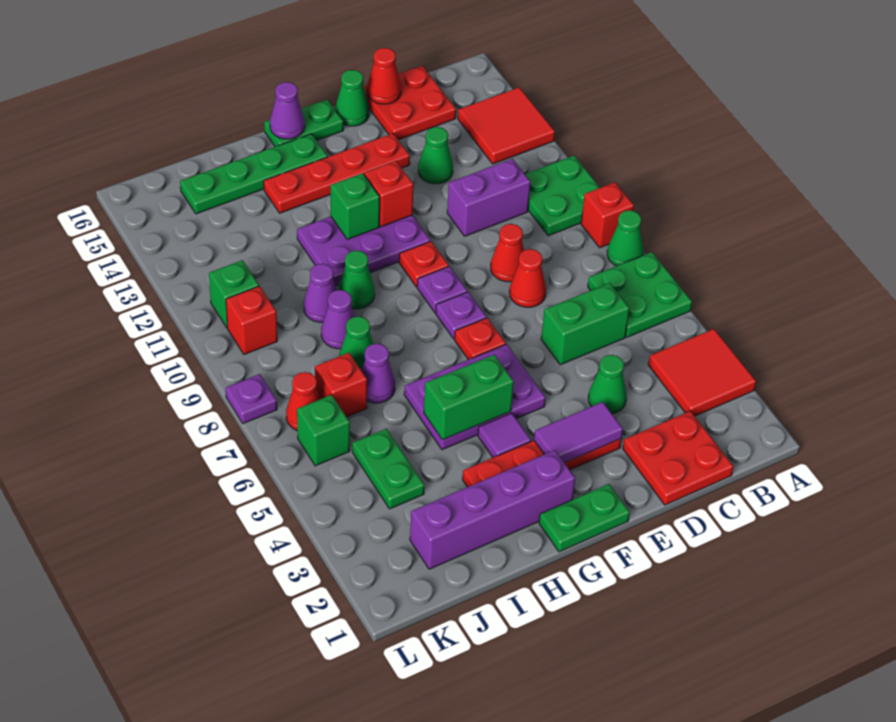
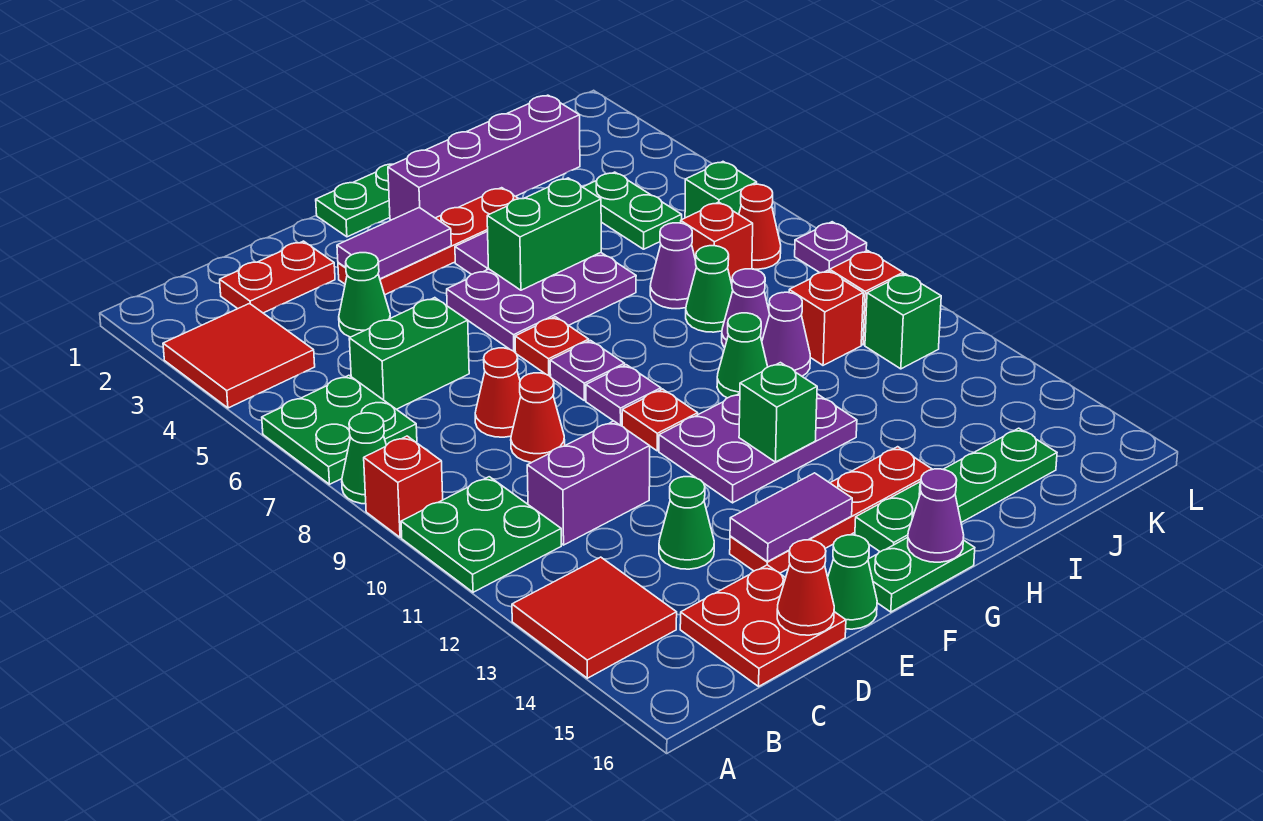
red 2x2 plate [623,411,733,505] -> red 1x2 plate [220,241,335,313]
none -> purple 1x2 tile [730,473,852,562]
red 1x1 brick [364,161,413,227] -> red 1x1 brick moved to [789,270,863,365]

